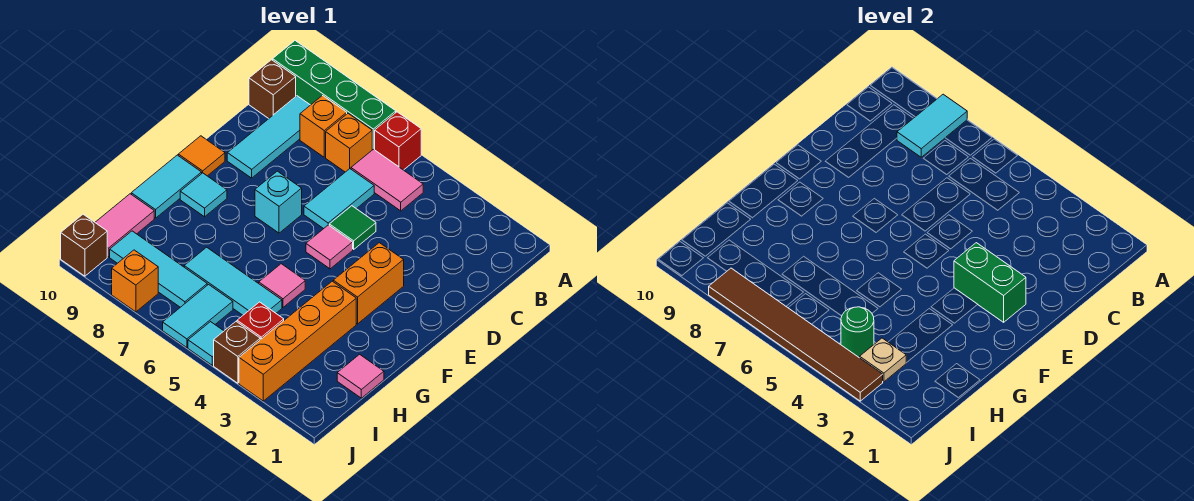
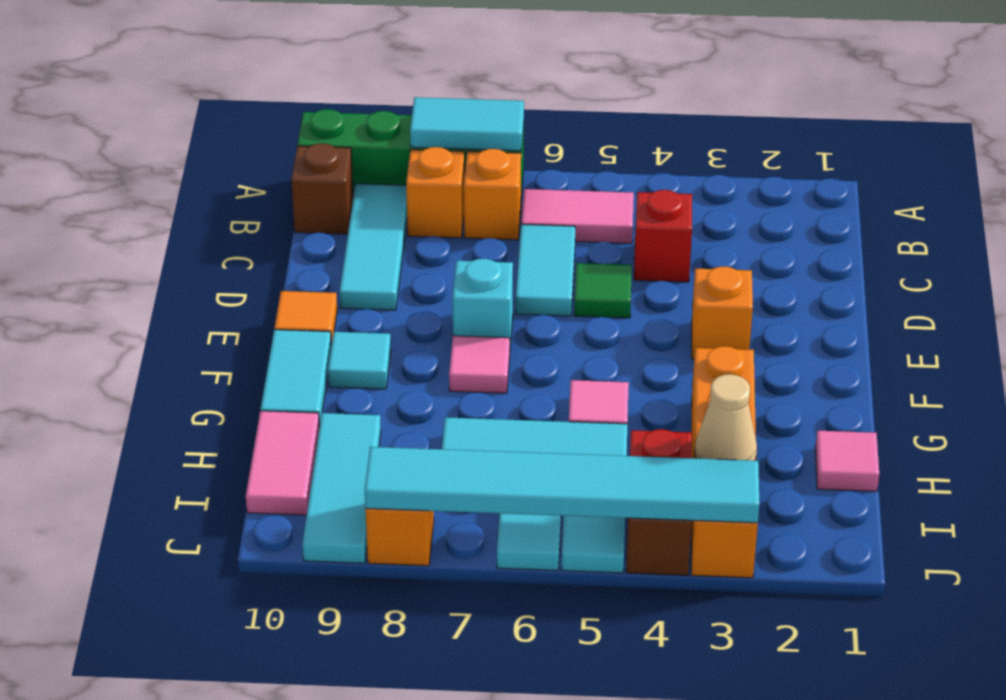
red 1x1 brick [375,112,421,170] -> red 1x1 brick moved to [634,190,692,282]
cyan 1x2 tile [897,94,967,157] -> cyan 1x2 tile turned to [410,97,524,151]
green 1x2 brick [954,243,1026,322] -> none
orange 1x2 brick [333,243,404,324] -> orange 1x1 brick [692,267,753,359]
pink 1x1 tile [306,225,353,269] -> pink 1x1 tile moved to [449,336,510,393]
tan 1x1 plate [860,338,906,382] -> tan 1x1 cone [695,374,757,460]
green 1x1 round brick [841,307,874,358] -> none
cyan 1x3 tile [110,231,207,307] -> cyan 1x3 tile turned to [302,413,381,563]
brown 1x6 tile [709,268,883,401] -> cyan 1x6 tile [365,447,759,523]
brown 1x1 brick [61,214,107,276] -> none

